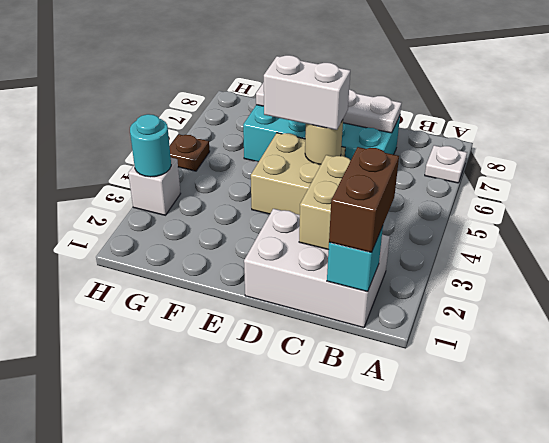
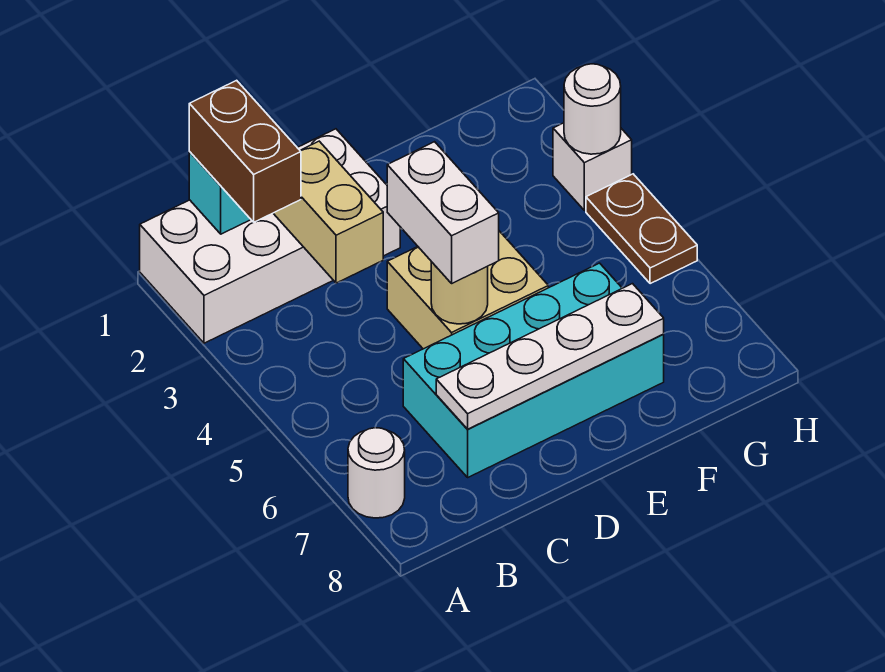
white 1x1 plate [425,145,467,183] -> white 1x1 round brick [348,428,405,518]
white 2x3 brick [244,209,390,328] -> white 2x4 brick [140,129,400,343]
white 1x2 brick [264,55,350,130] -> white 1x2 brick turned to [387,142,499,283]
cyan 1x1 round brick [130,114,171,177] -> white 1x1 round brick [564,64,621,154]
brown 1x1 plate [170,134,210,171] -> brown 1x2 plate [586,174,697,284]

